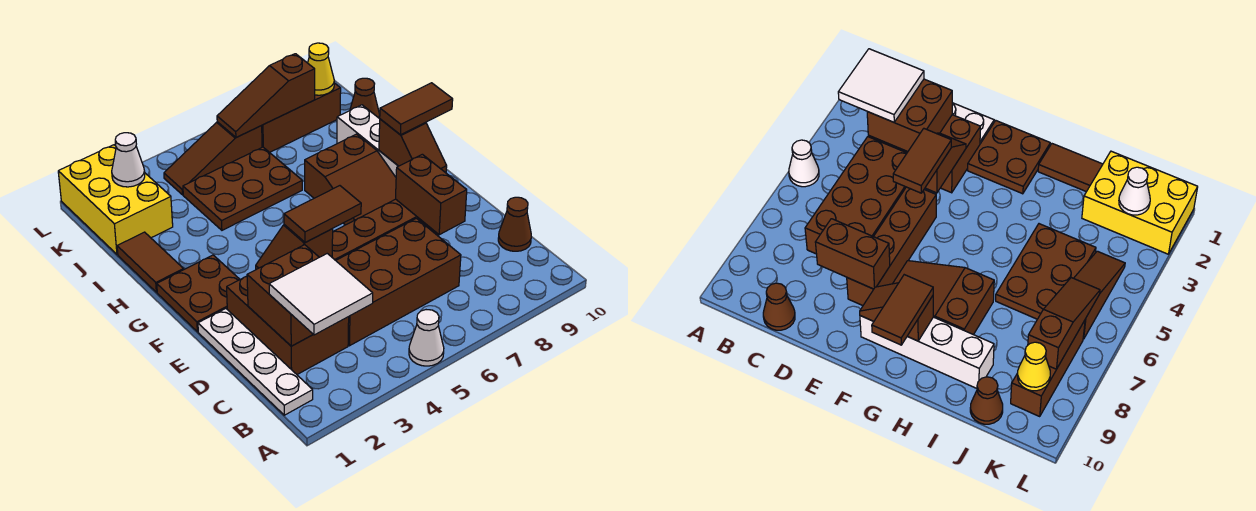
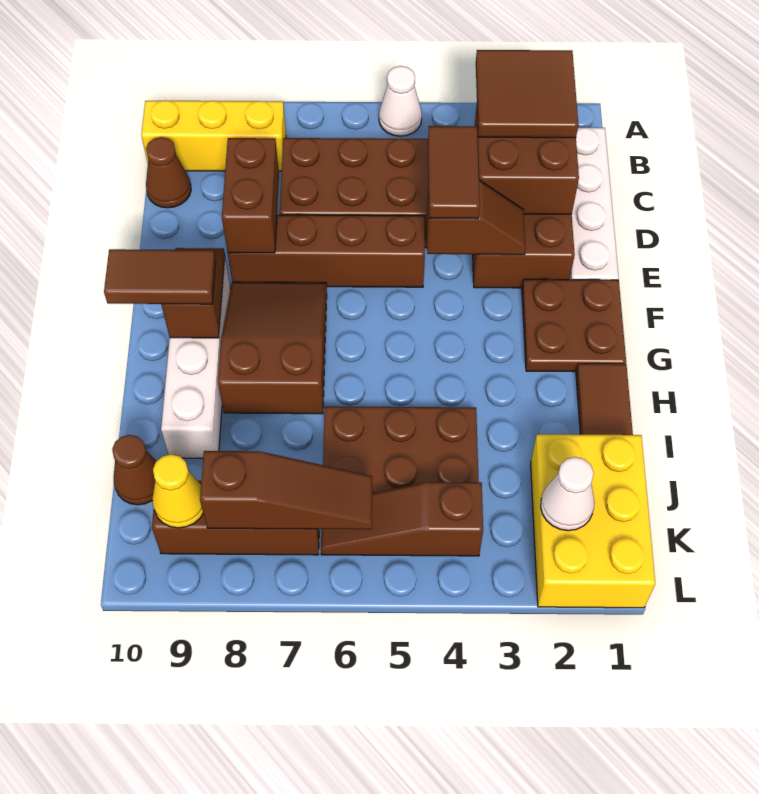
white 2x2 tile [269,254,373,335] -> brown 2x2 tile [476,50,578,138]
none -> yellow 1x3 brick [141,100,286,171]
brown 1x2 tile [284,186,361,243] -> brown 1x2 tile turned to [428,126,480,219]
brown 1x3 slope [164,122,262,195] -> brown 1x3 slope turned to [321,482,483,556]

